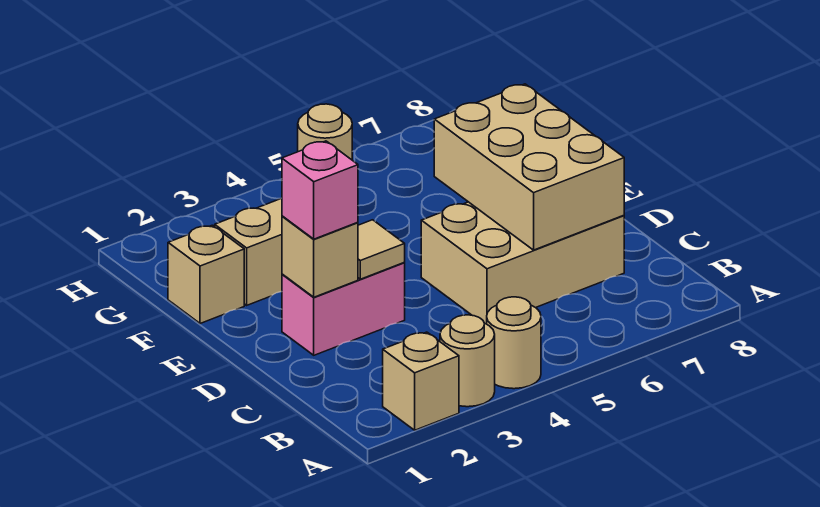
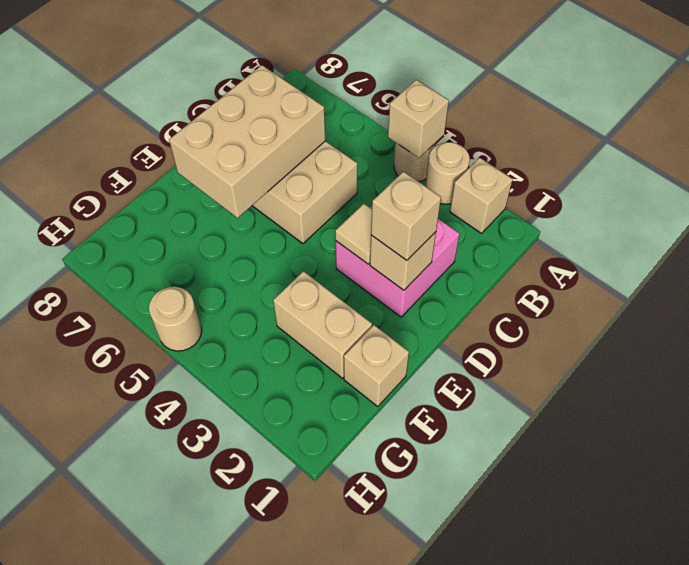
none -> tan 1x1 brick [388,80,449,158]
pink 1x2 brick [282,263,405,355] -> pink 2x2 brick [336,206,460,317]
pink 1x1 brick [282,141,358,239] -> tan 1x1 brick [371,172,441,260]

